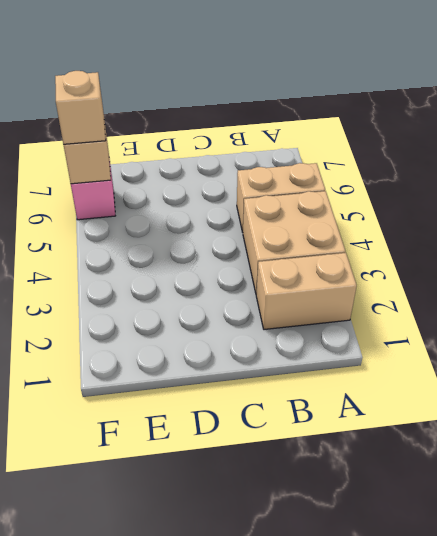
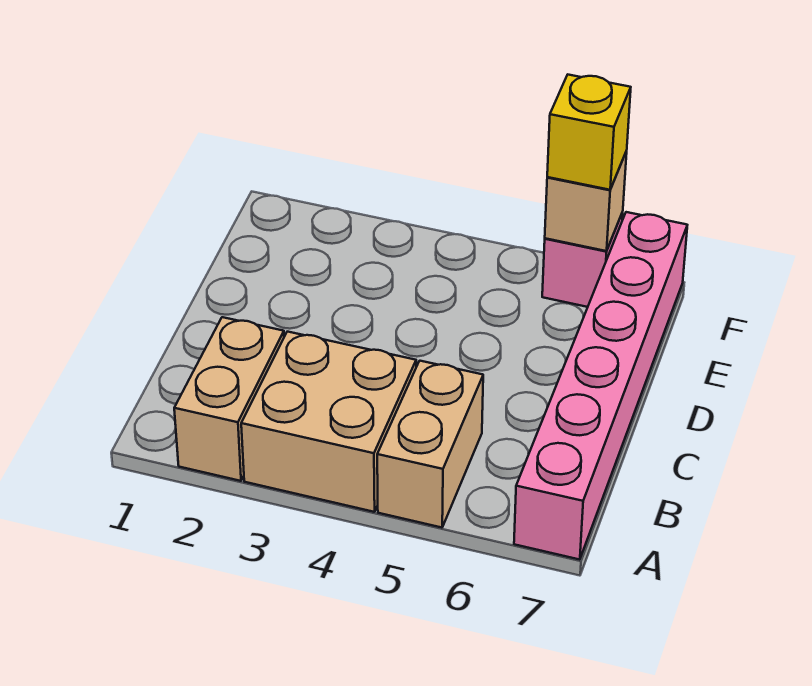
none -> pink 1x6 brick [514,212,687,560]
tan 1x1 brick [55,71,106,144] -> yellow 1x1 brick [547,75,631,190]

